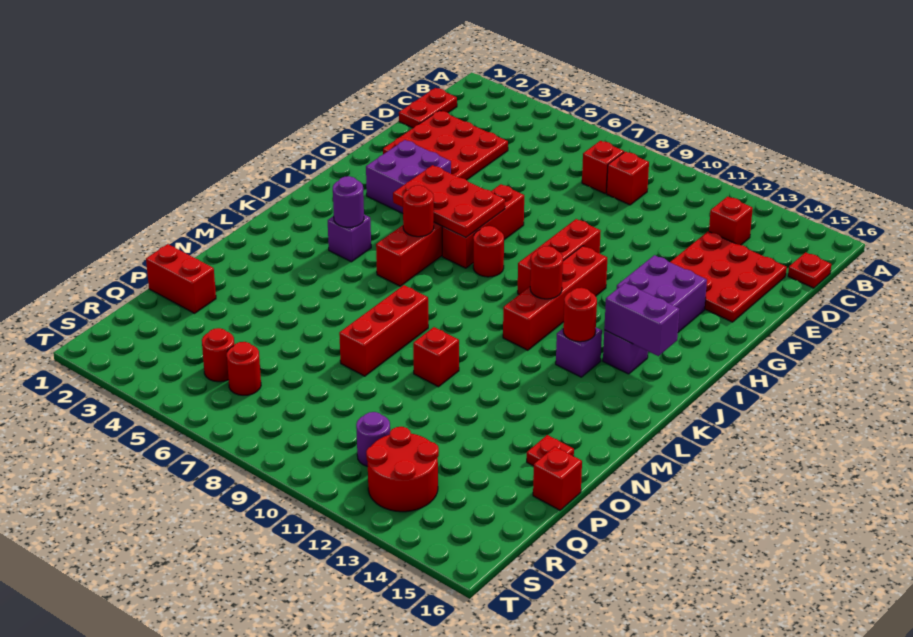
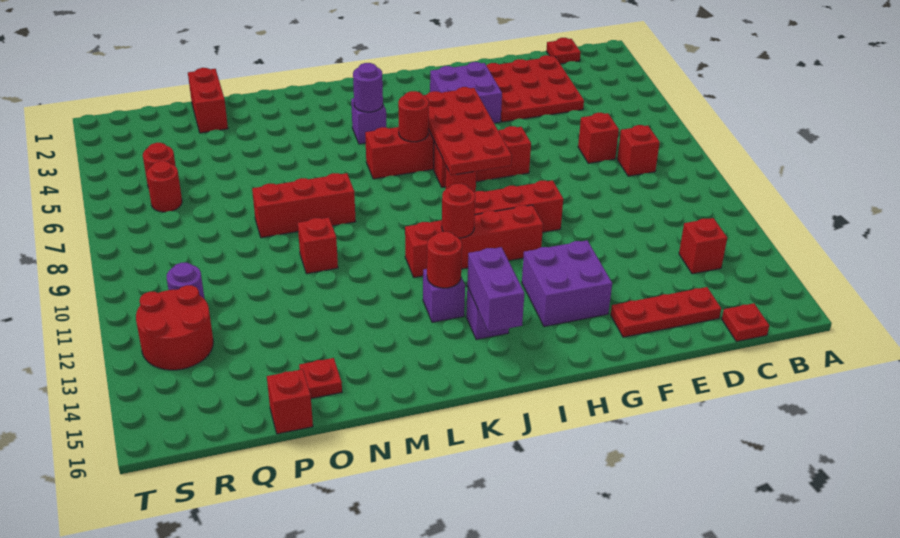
red 1x2 plate [399,88,457,128] -> red 1x1 plate [546,38,581,64]
red 1x1 brick [607,152,649,205] -> red 1x1 brick moved to [578,113,619,163]
red 3x3 plate [670,231,787,322] -> red 1x3 plate [611,287,721,337]
red 2x3 plate [393,165,505,238] -> red 2x4 plate [423,87,512,175]

